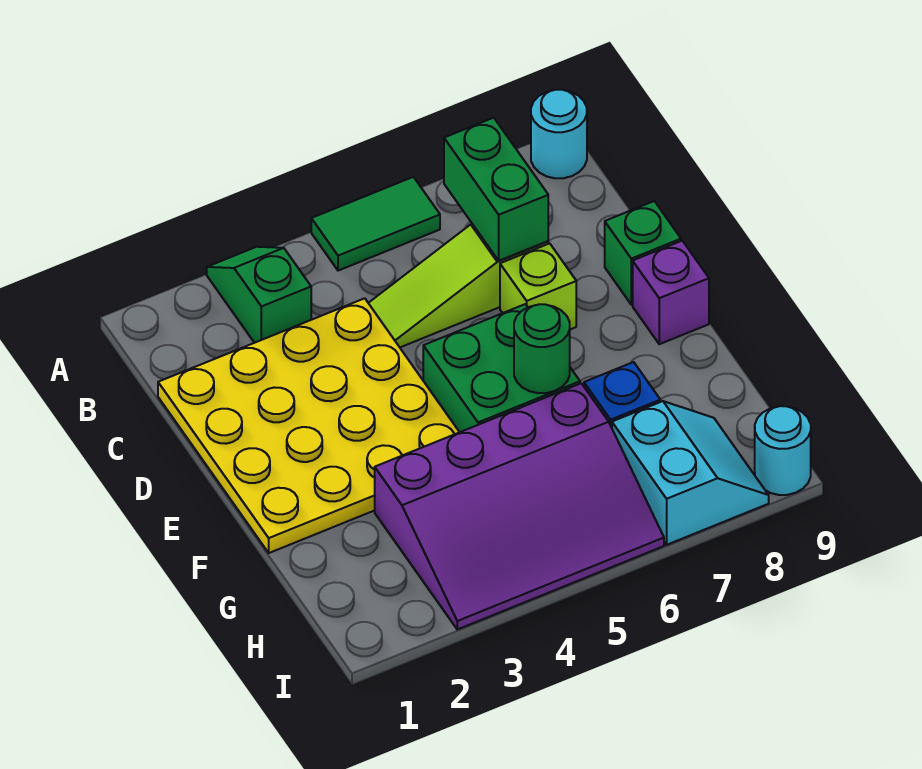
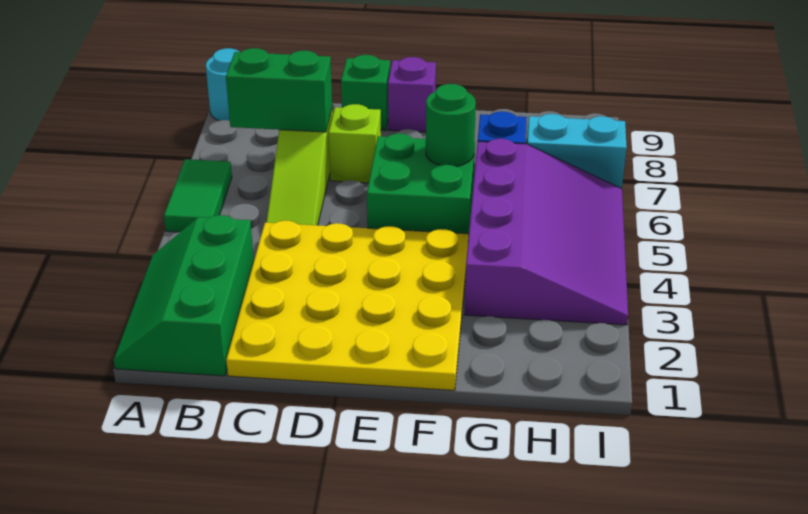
green 1x2 slope [207,247,311,343] -> green 2x3 slope [114,215,254,376]
cyan 1x1 round brick [755,406,811,495] -> none

